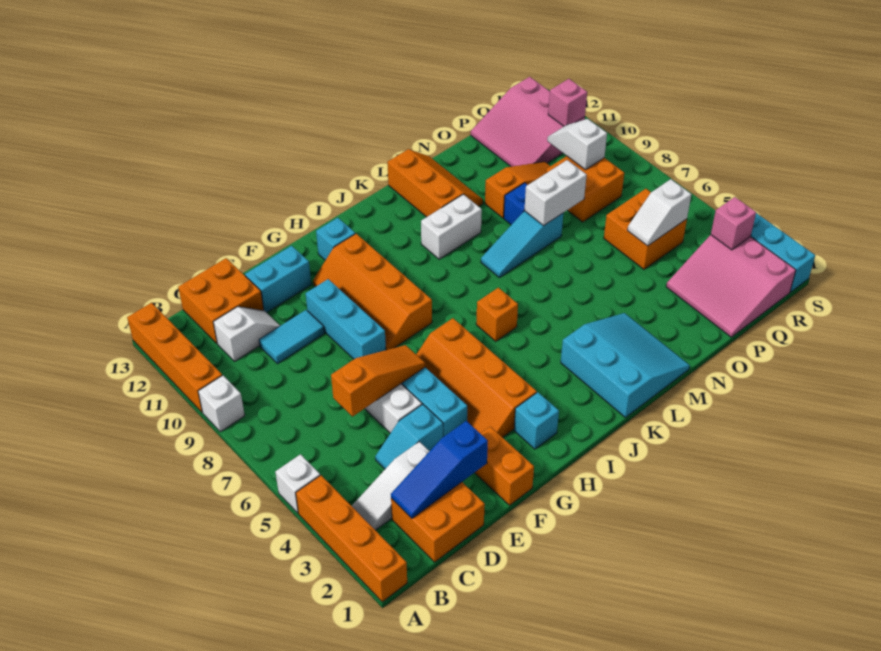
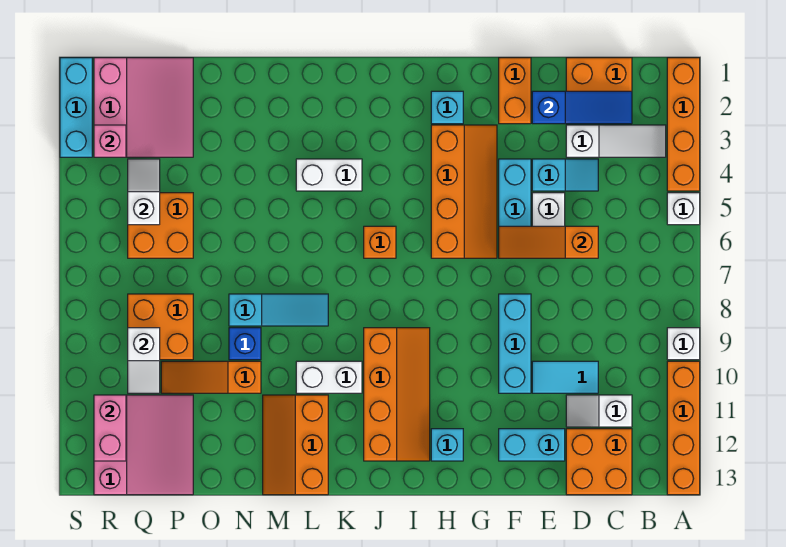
orange 2x4 slope [313,234,432,350] -> orange 2x4 slope moved to [364,328,430,461]
cyan 3x3 slope [561,313,690,417] -> none
white 1x2 brick [524,160,587,226] -> white 1x2 brick moved to [296,159,362,191]
white 1x2 slope [627,179,691,246] -> white 1x2 slope turned to [128,159,160,225]
pink 1x1 brick [548,79,587,126] -> pink 1x2 brick [94,395,126,461]

